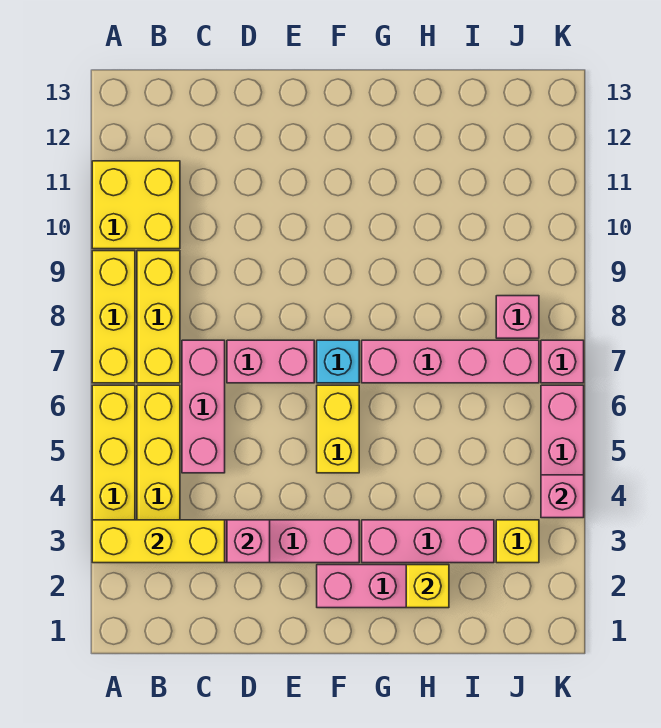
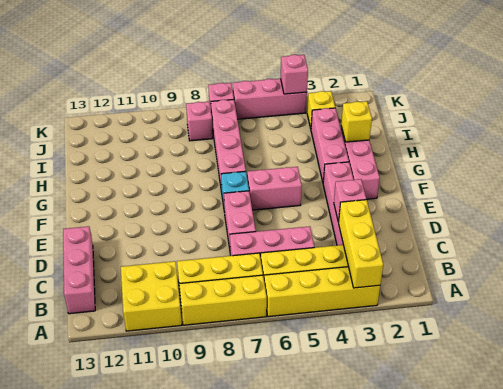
none -> pink 1x3 brick [63,226,95,314]
yellow 1x2 brick [317,385,359,473] -> pink 1x2 brick [247,167,302,210]

